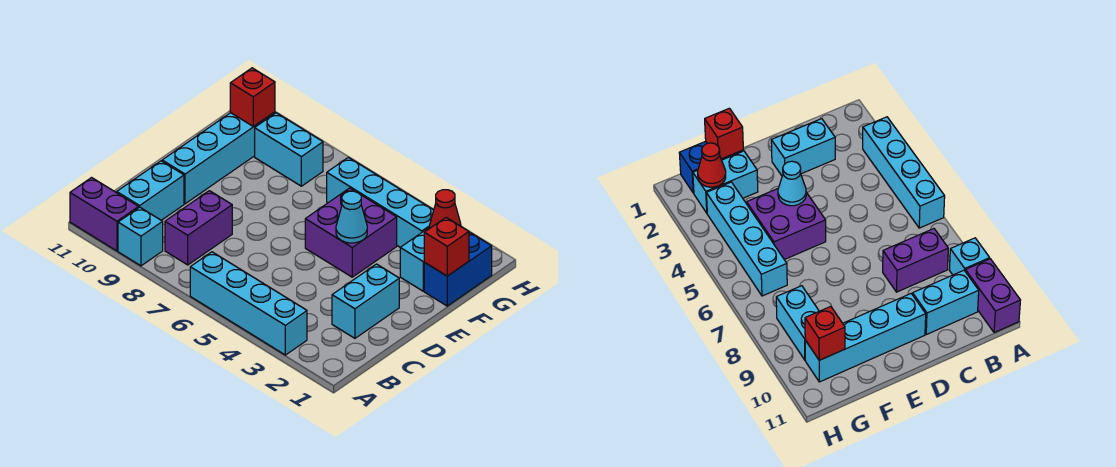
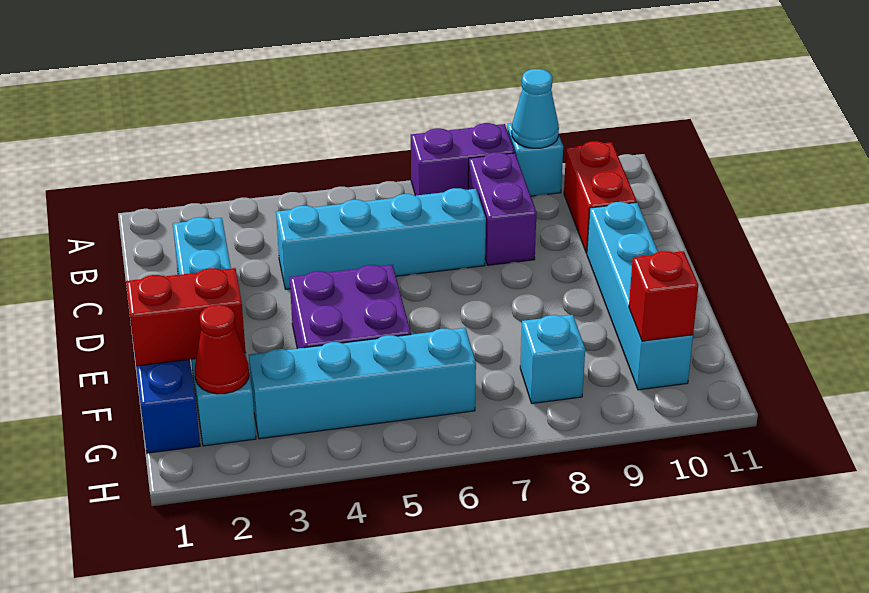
cyan 1x4 brick [190,252,307,355] -> cyan 1x4 brick moved to [276,188,486,289]
purple 1x2 brick [70,178,139,251] -> purple 1x2 brick moved to [411,123,515,196]
cyan 1x2 brick [117,161,184,220] -> red 1x2 brick [564,141,637,253]
cyan 1x1 cone [336,191,367,243] -> cyan 1x1 cone moved to [512,69,559,148]
red 1x1 brick [424,218,469,276] -> red 1x2 brick [126,268,246,366]
cyan 1x2 brick [255,113,323,186] -> cyan 1x1 brick [520,315,585,404]

